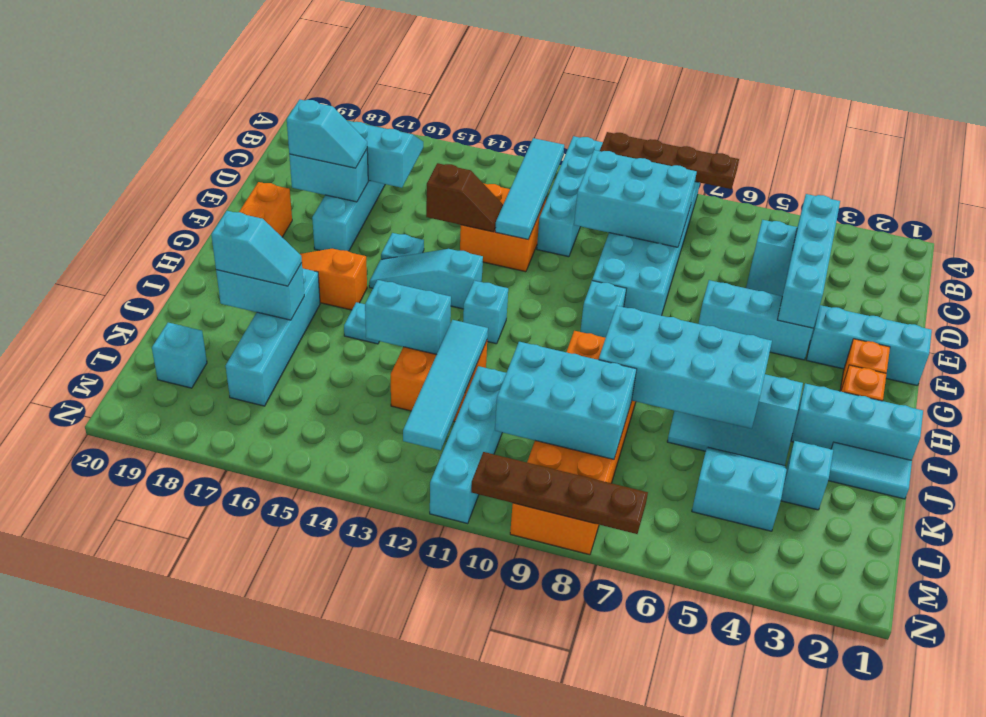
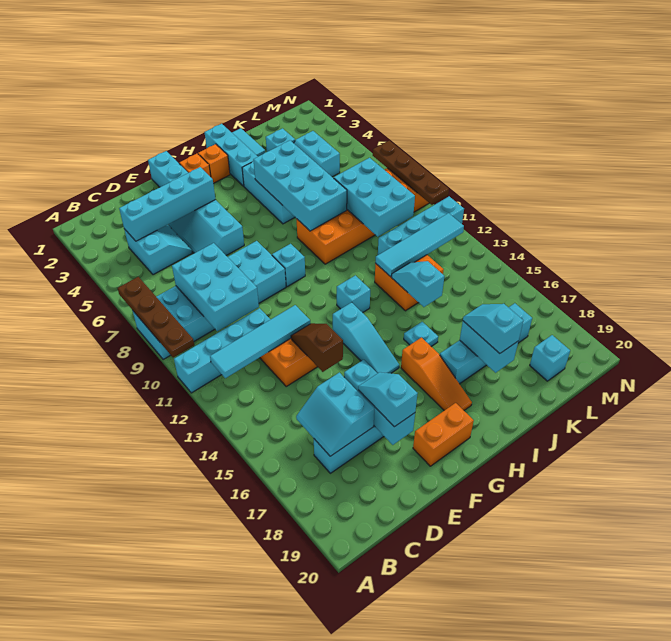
cyan 1x2 brick [365,280,451,355] -> cyan 1x2 slope [391,261,444,307]

